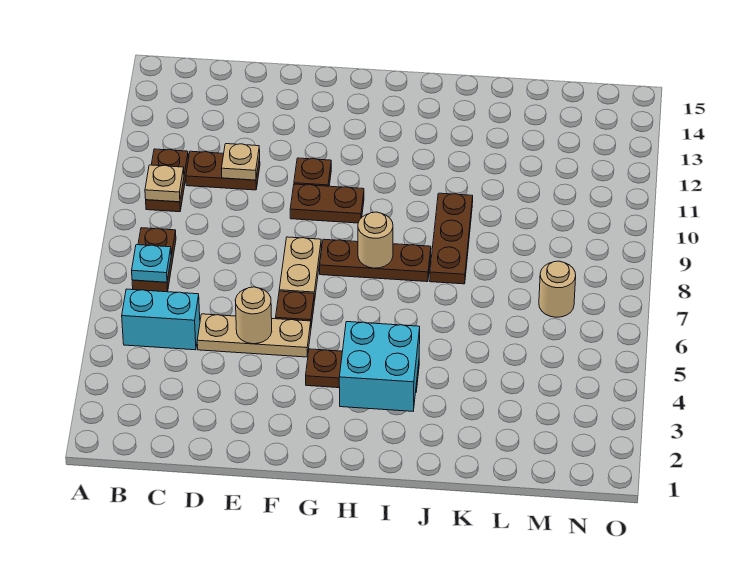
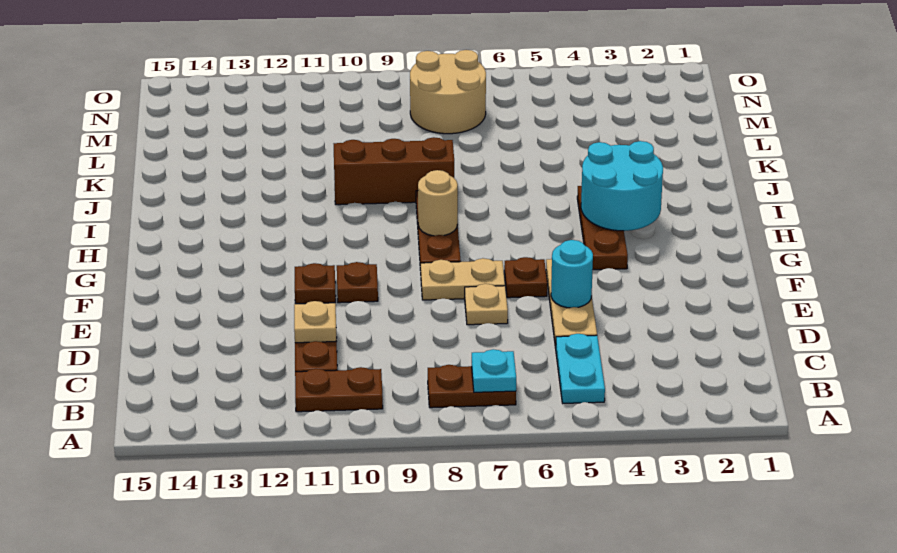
cyan 1x2 brick [122,289,200,350] -> cyan 1x2 plate [556,334,605,403]
tan 1x1 plate [145,165,184,202] -> tan 1x1 plate moved to [465,284,508,325]
tan 1x1 round brick [235,287,272,344] -> cyan 1x1 round brick [551,240,593,308]
brown 1x2 plate [290,184,364,223] -> brown 1x1 plate [337,262,378,303]
cyan 2x2 brick [339,322,420,411] -> cyan 2x2 round brick [581,141,663,231]
brown 1x3 plate [430,193,473,284] -> brown 1x3 brick [334,137,454,205]
tan 1x1 round brick [539,261,576,317] -> tan 2x2 round brick [410,50,486,134]

